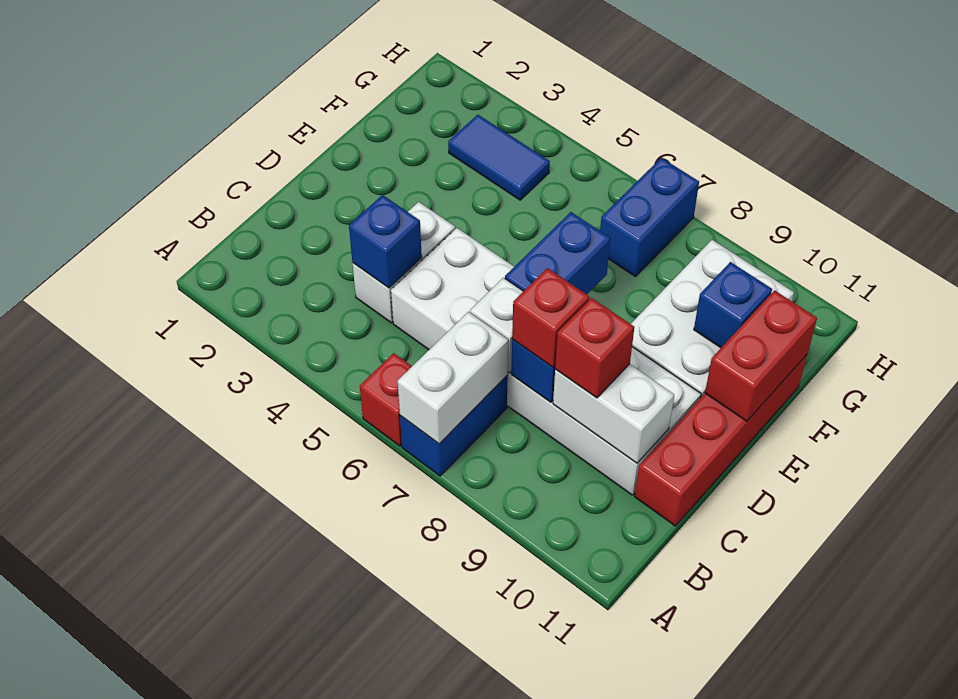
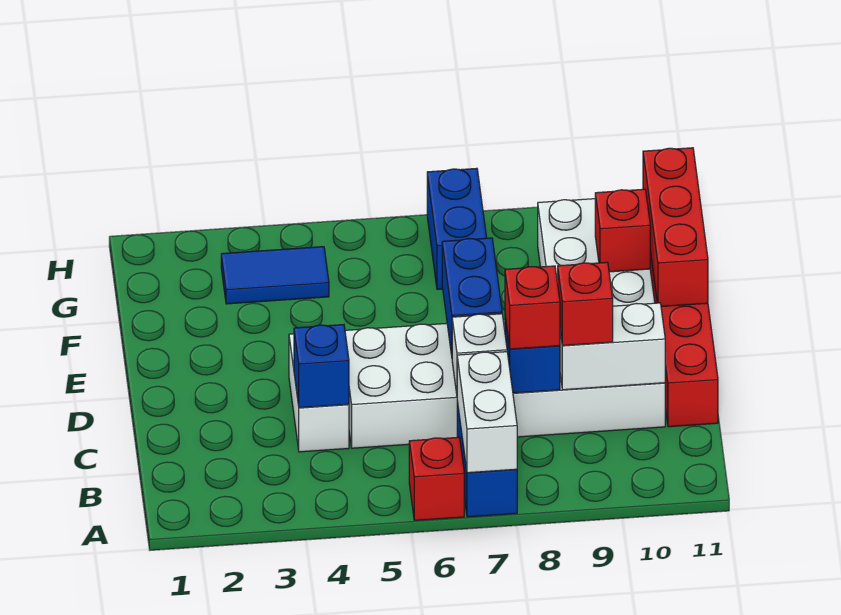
red 1x2 brick [705,290,817,421] -> red 1x3 brick [643,148,708,307]
blue 1x1 brick [694,262,772,348] -> red 1x1 brick [595,189,650,272]

